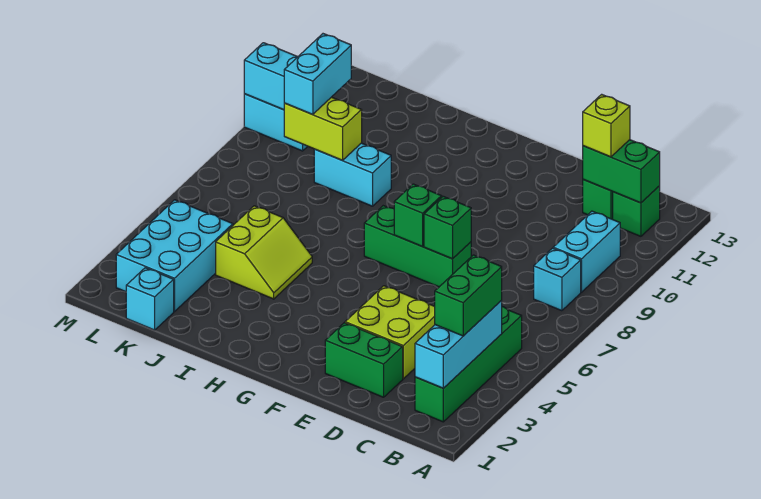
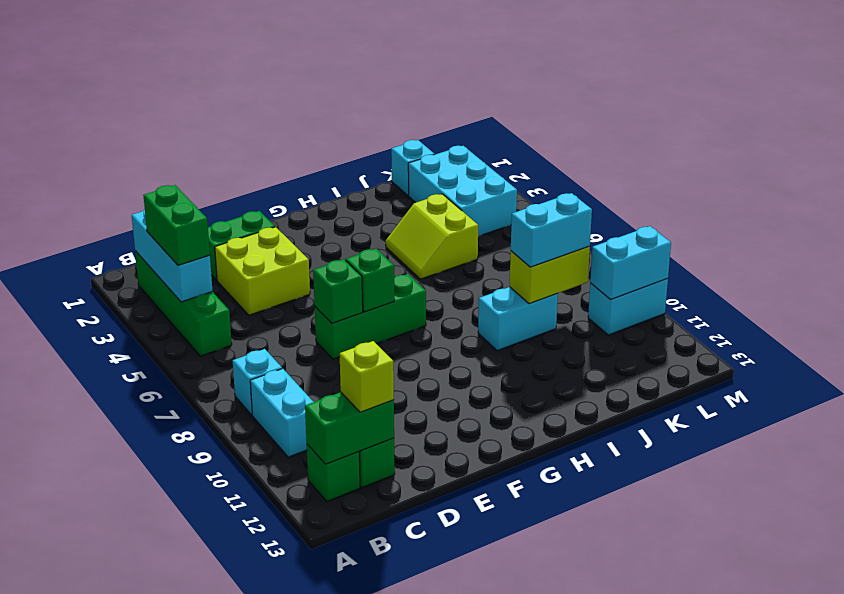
cyan 1x2 brick [284,34,351,115] -> cyan 1x2 brick turned to [511,193,592,267]

